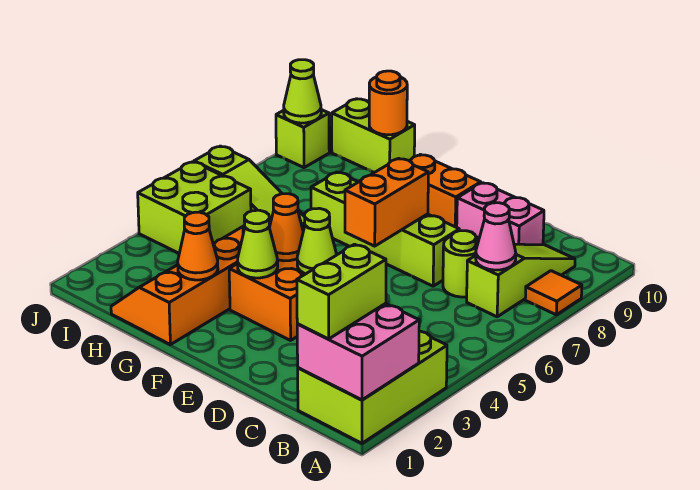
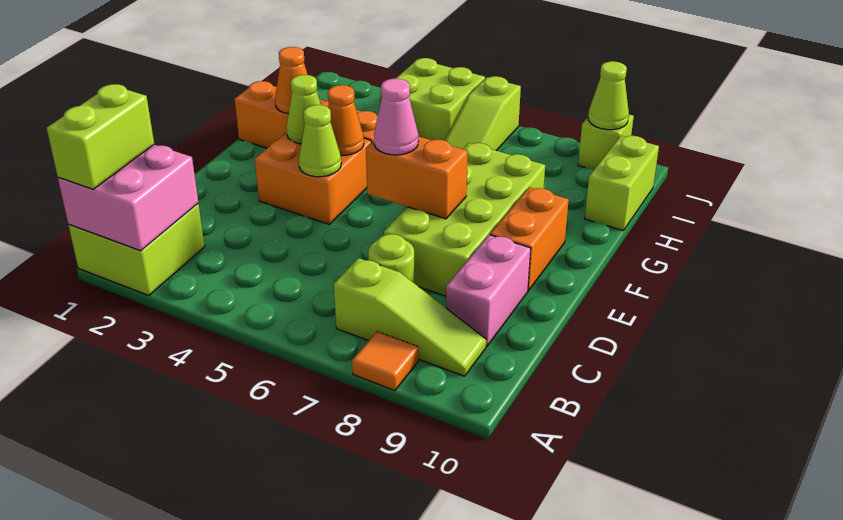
lime 2x3 brick [298,331,447,443] -> lime 2x2 brick [69,204,205,296]
lime 1x2 brick [297,244,386,339] -> lime 1x2 brick turned to [47,84,154,189]
pink 1x1 cone [476,203,516,270] -> pink 1x1 cone moved to [374,79,418,155]
lime 1x4 brick [311,172,459,286] -> lime 2x4 brick [384,143,545,296]
orange 1x1 round brick [369,71,407,135] -> none

